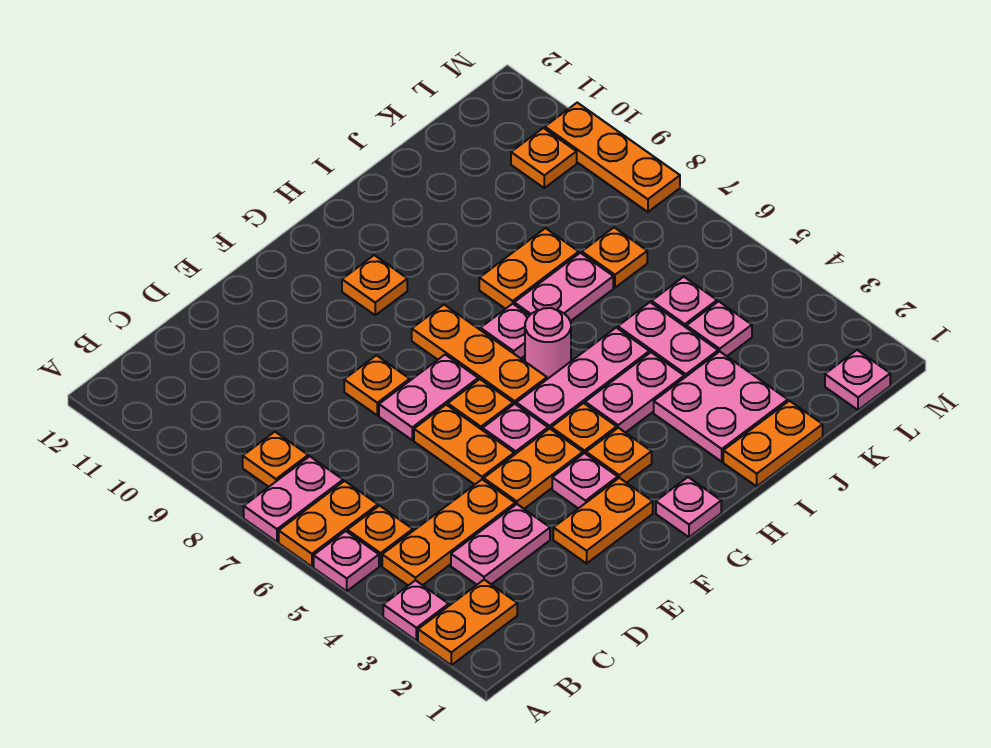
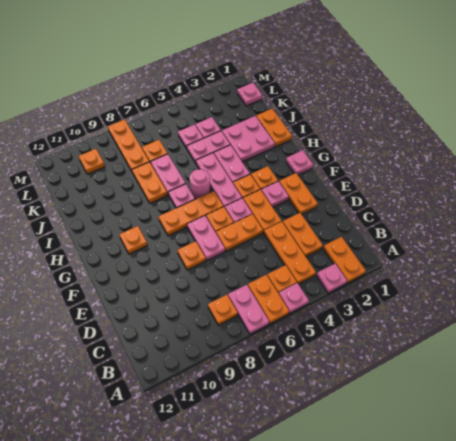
pink 1x2 plate [451,504,550,585] -> orange 1x2 plate [283,213,323,257]
orange 1x3 plate [545,103,680,212] -> orange 1x3 plate turned to [108,119,149,173]

